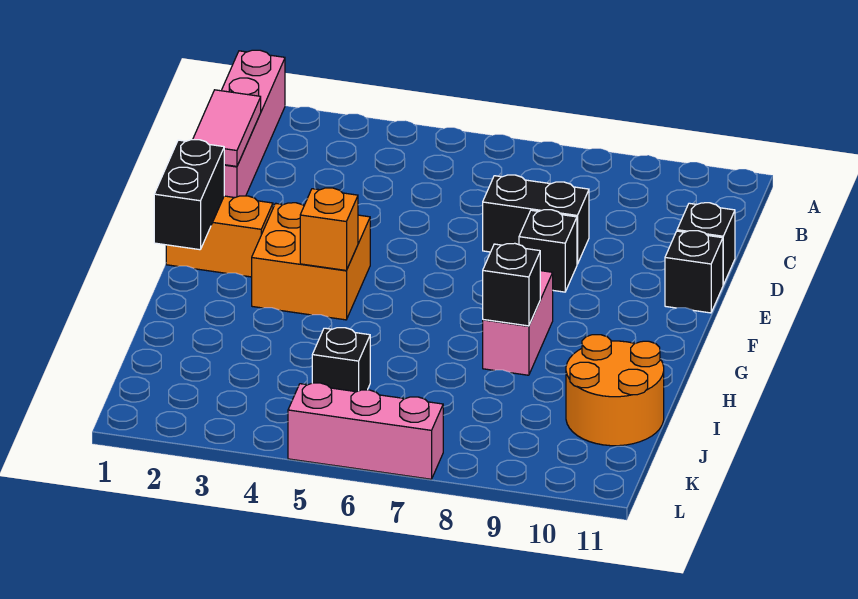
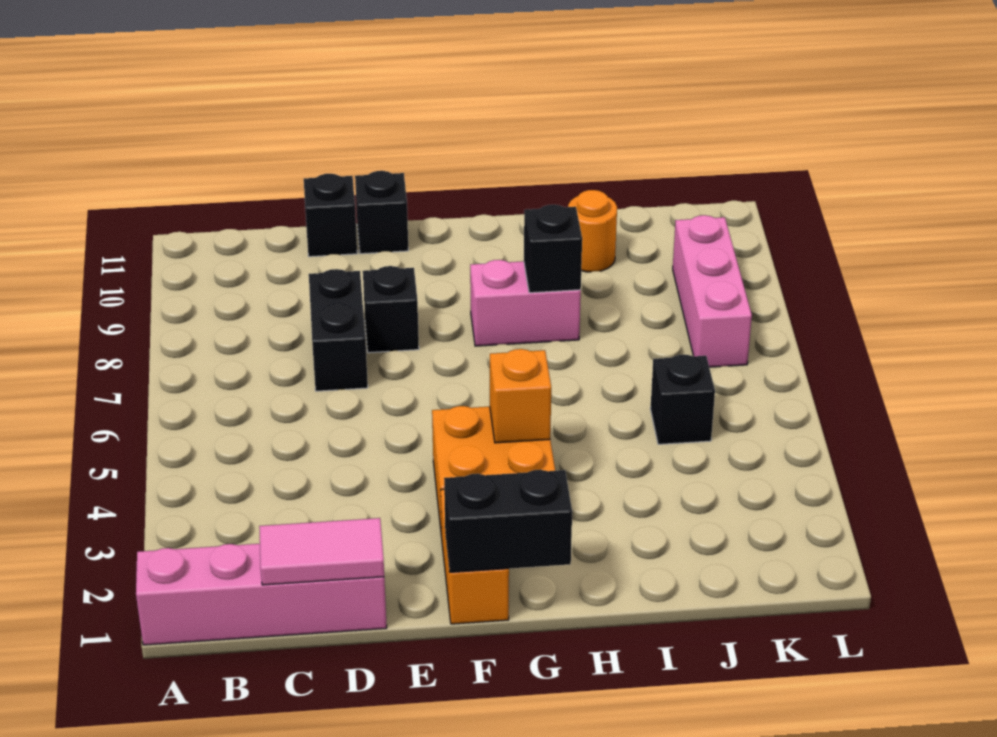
orange 2x2 round brick [566,335,664,446] -> orange 1x1 round brick [568,190,617,272]
pink 1x3 brick [288,383,443,479] -> pink 1x3 brick moved to [673,215,752,367]

